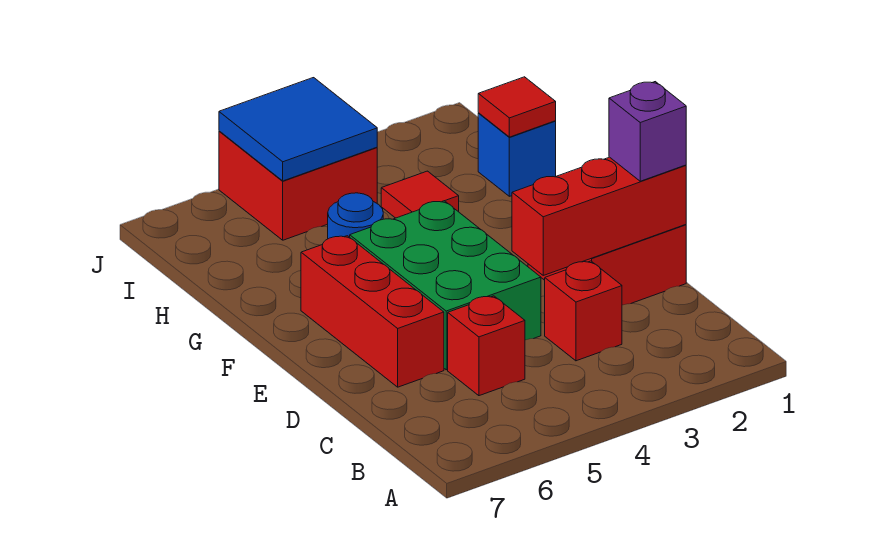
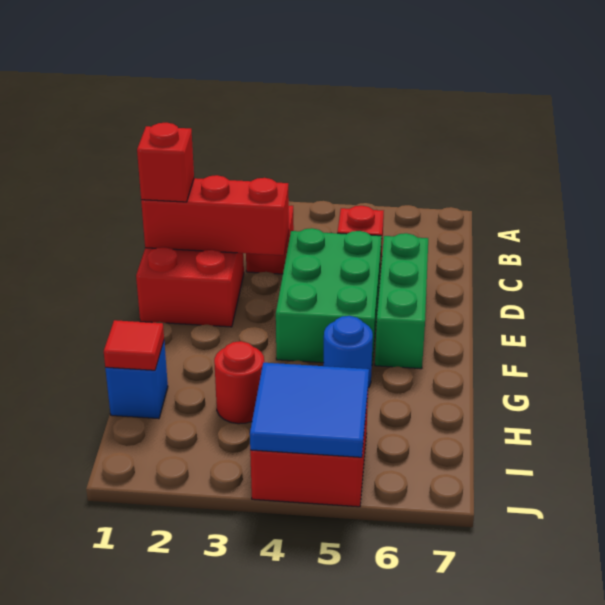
purple 1x1 brick [609,82,686,181] -> red 1x1 brick [137,123,194,202]
red 1x3 brick [301,236,444,387] -> green 1x3 brick [375,233,428,369]
red 1x1 tile [381,171,459,218] -> red 1x1 round brick [214,341,264,424]

